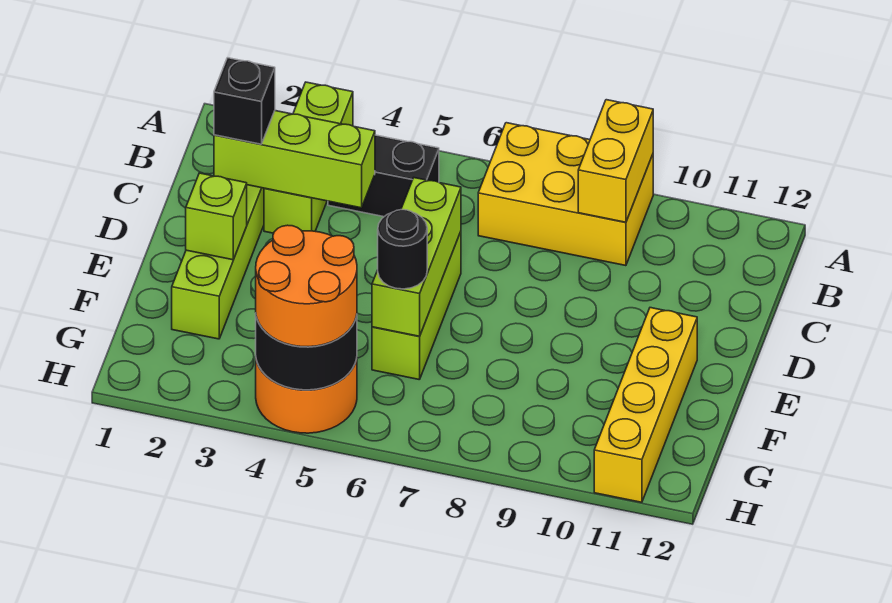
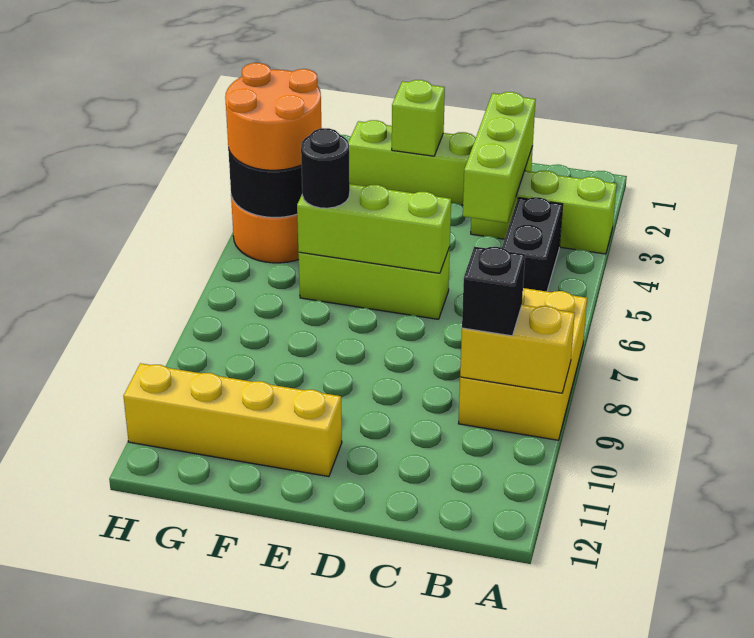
black 1x1 brick [214,58,275,144] -> black 1x1 brick moved to [462,247,525,336]

